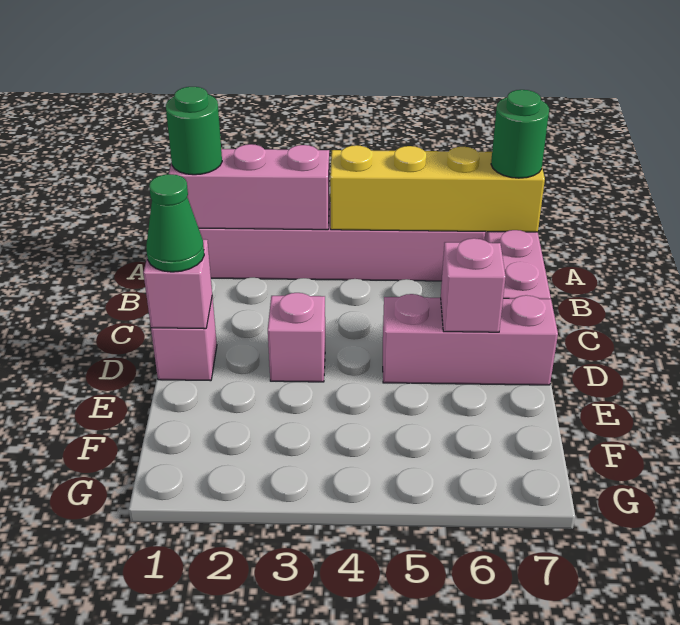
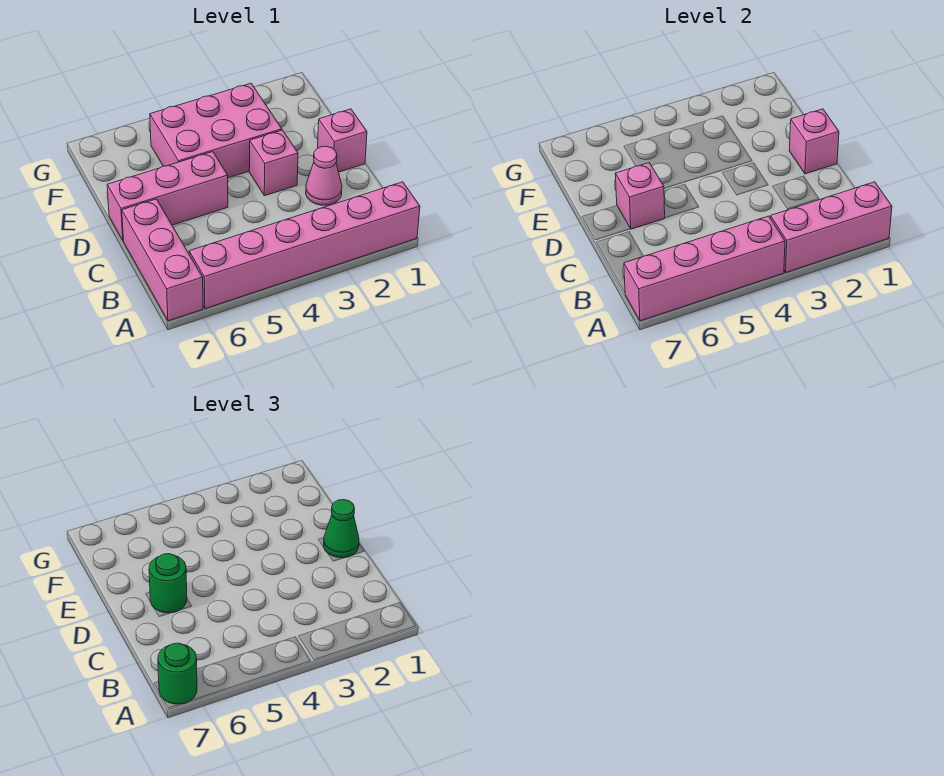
green 1x1 round brick [166,87,222,175] -> green 1x1 round brick moved to [149,554,187,613]
yellow 1x4 brick [330,145,545,232] -> pink 1x4 brick [624,216,785,321]
none -> pink 1x1 cone [306,146,342,205]
none -> pink 2x3 brick [150,83,282,178]

